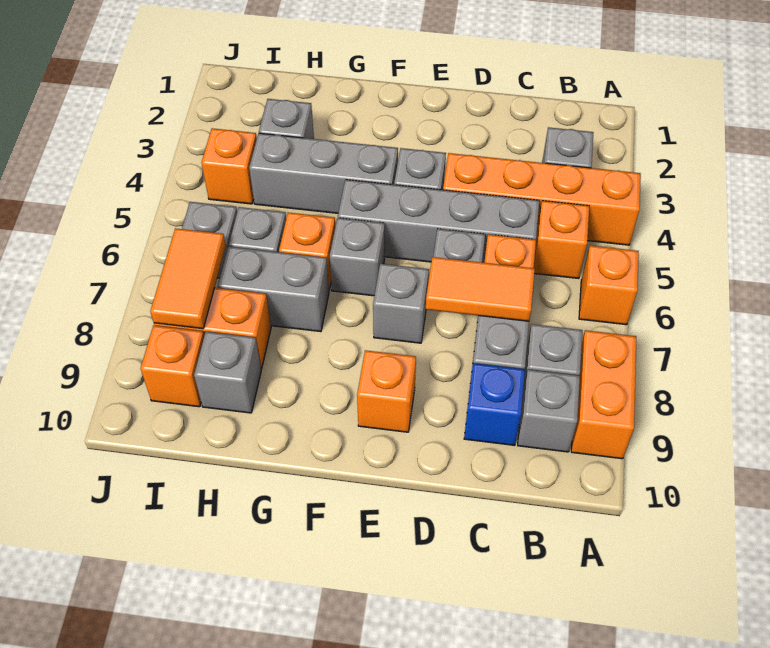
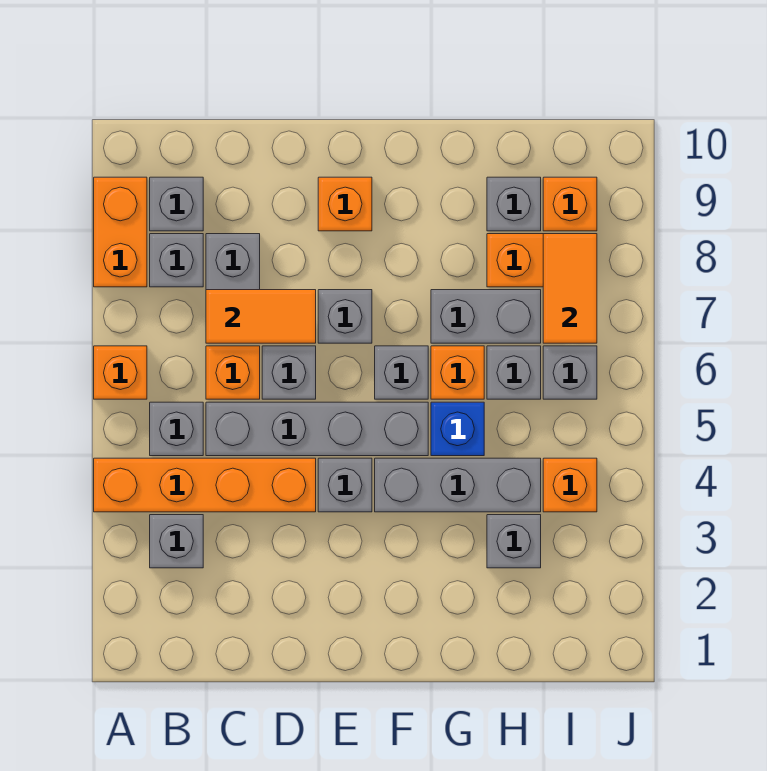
orange 1x1 brick [534,201,589,279] -> grey 1x1 brick [150,402,203,456]
blue 1x1 brick [464,363,525,445] -> blue 1x1 brick moved to [431,402,484,456]

